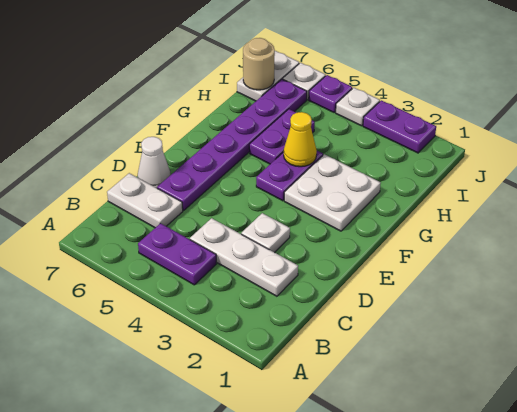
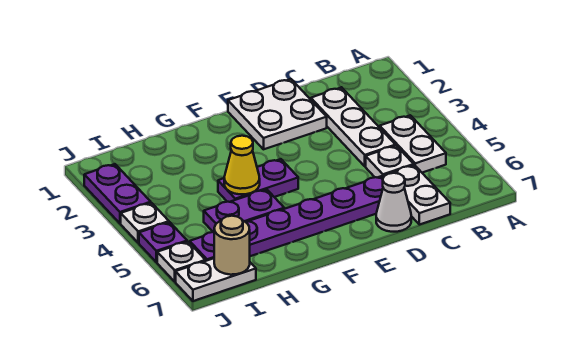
purple 1x2 plate [138,223,216,285] -> white 1x2 plate [379,115,446,173]
white 1x1 plate [241,213,290,253] -> white 1x1 plate moved to [366,146,414,178]
white 2x2 plate [284,154,381,231] -> white 2x2 plate moved to [228,79,327,149]

